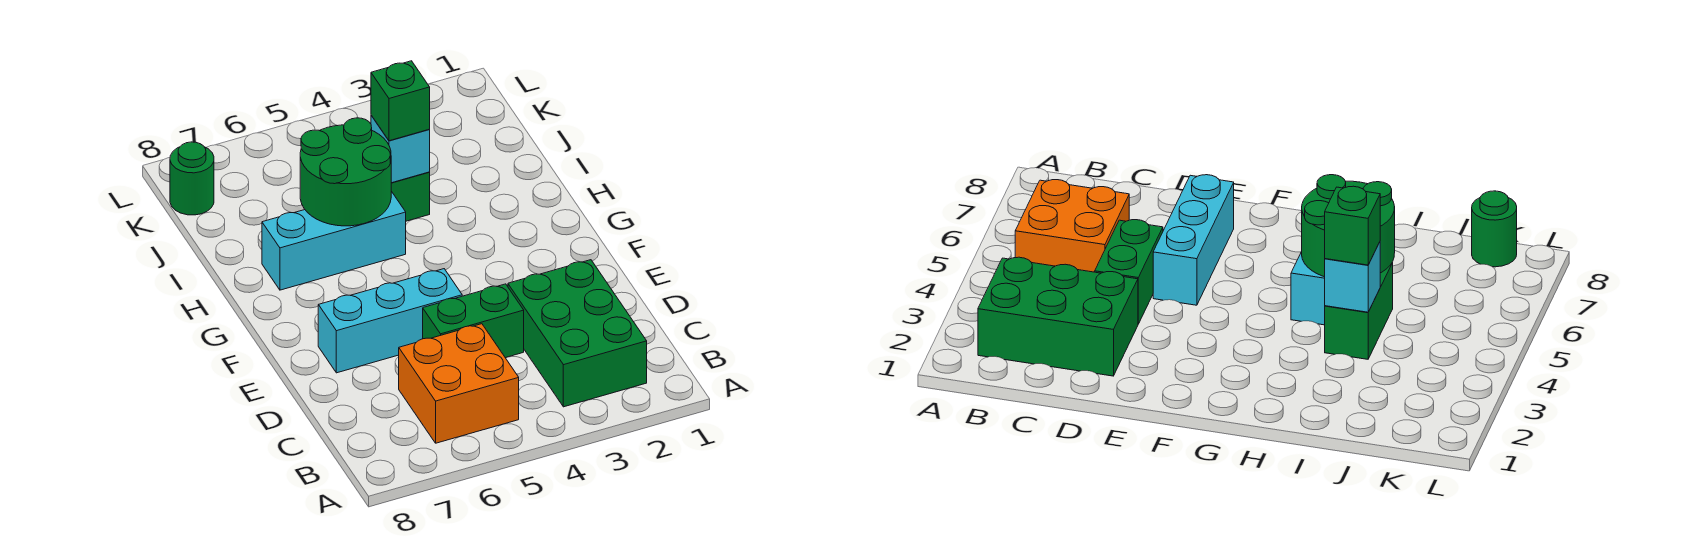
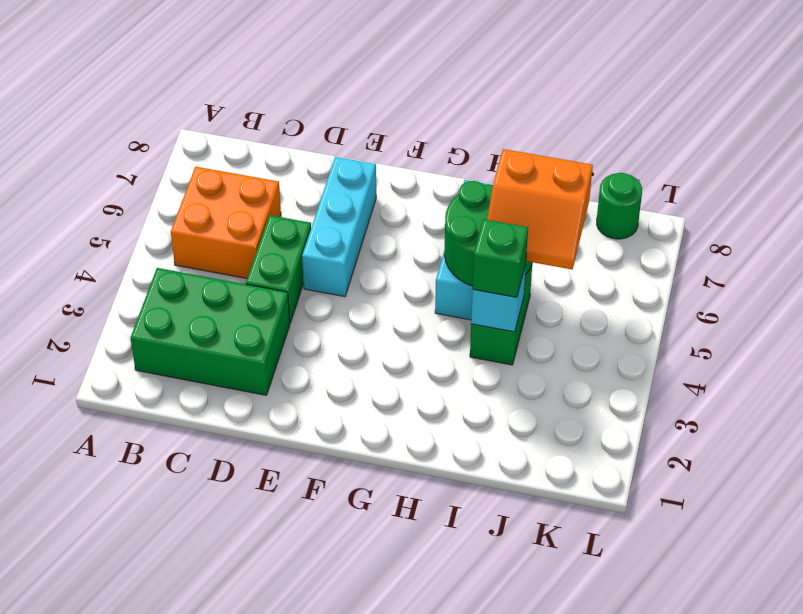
none -> orange 2x2 slope [487,149,593,269]

